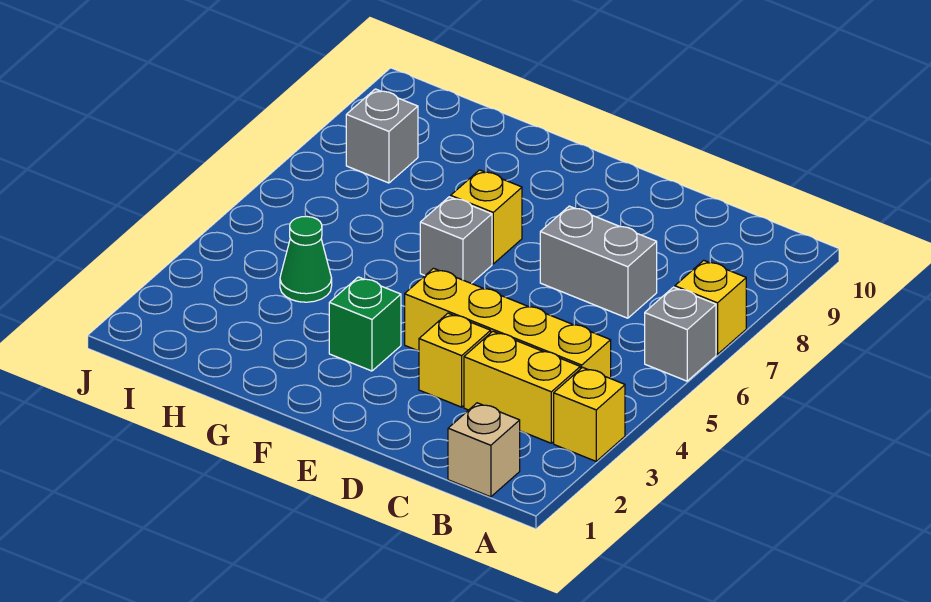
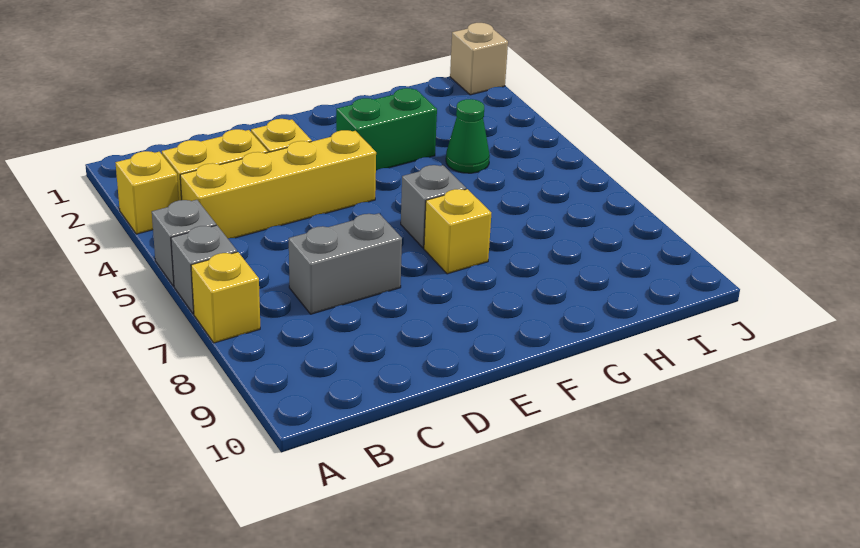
tan 1x1 brick [448,403,520,497] -> tan 1x1 brick moved to [450,23,508,95]
green 1x1 brick [329,277,401,371] -> green 1x2 brick [336,88,437,170]
grey 1x1 brick [346,89,418,183] -> grey 1x1 brick moved to [152,200,216,286]

